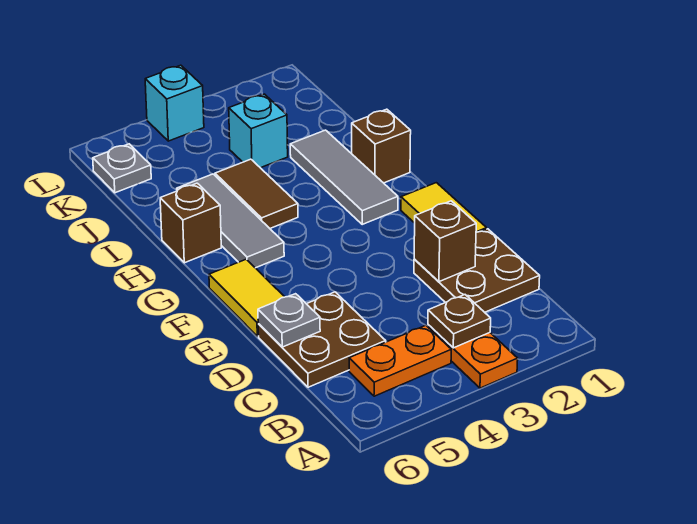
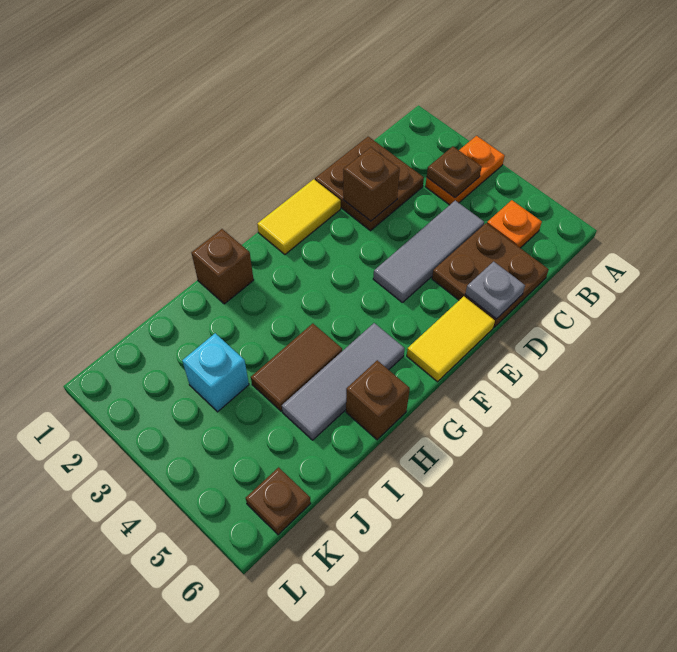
orange 1x2 plate [349,325,451,396] -> orange 1x1 plate [487,200,542,248]
grey 1x3 tile [290,130,398,224] -> grey 1x3 tile moved to [373,201,484,302]
grey 1x1 plate [93,144,151,193] -> brown 1x1 plate [246,467,311,535]
cyan 1x1 brick [145,65,204,141] -> none

